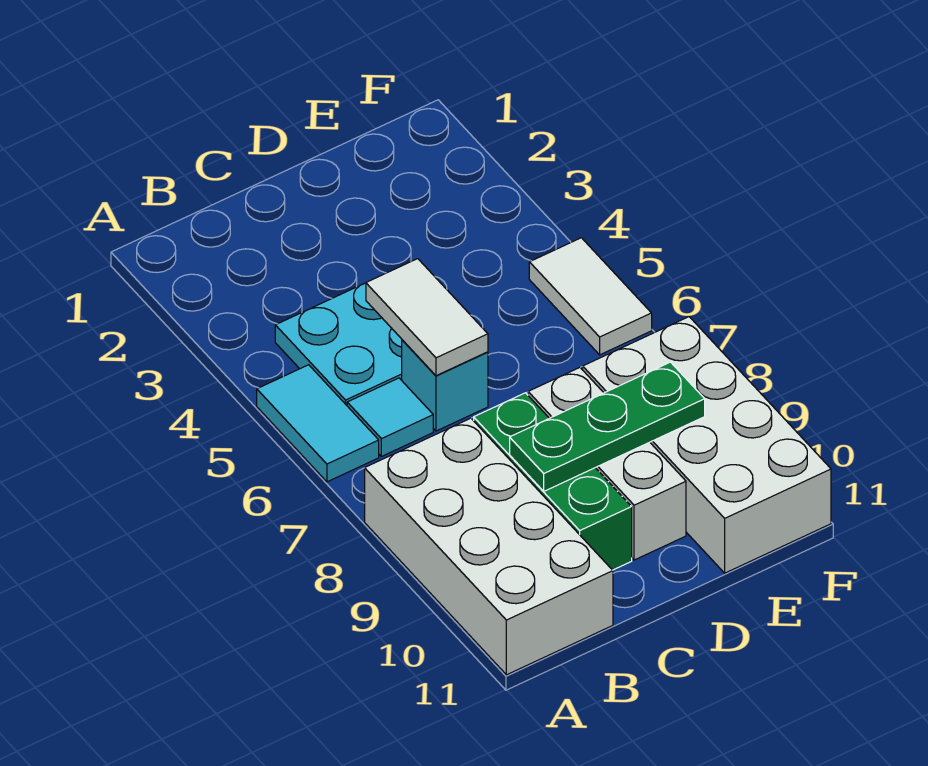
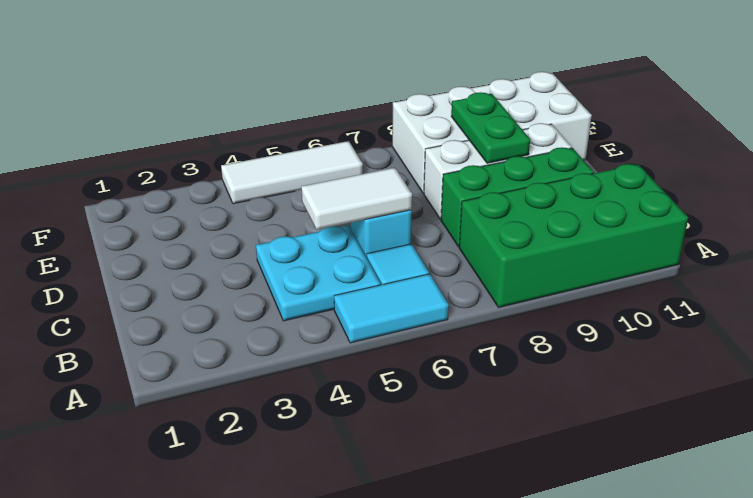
white 2x4 brick [365,418,613,675] -> green 2x4 brick [459,164,688,308]
green 1x3 plate [510,362,705,491] -> green 1x2 plate [451,92,530,163]
white 1x2 tile [529,238,652,355] -> white 1x3 tile [221,141,363,204]

